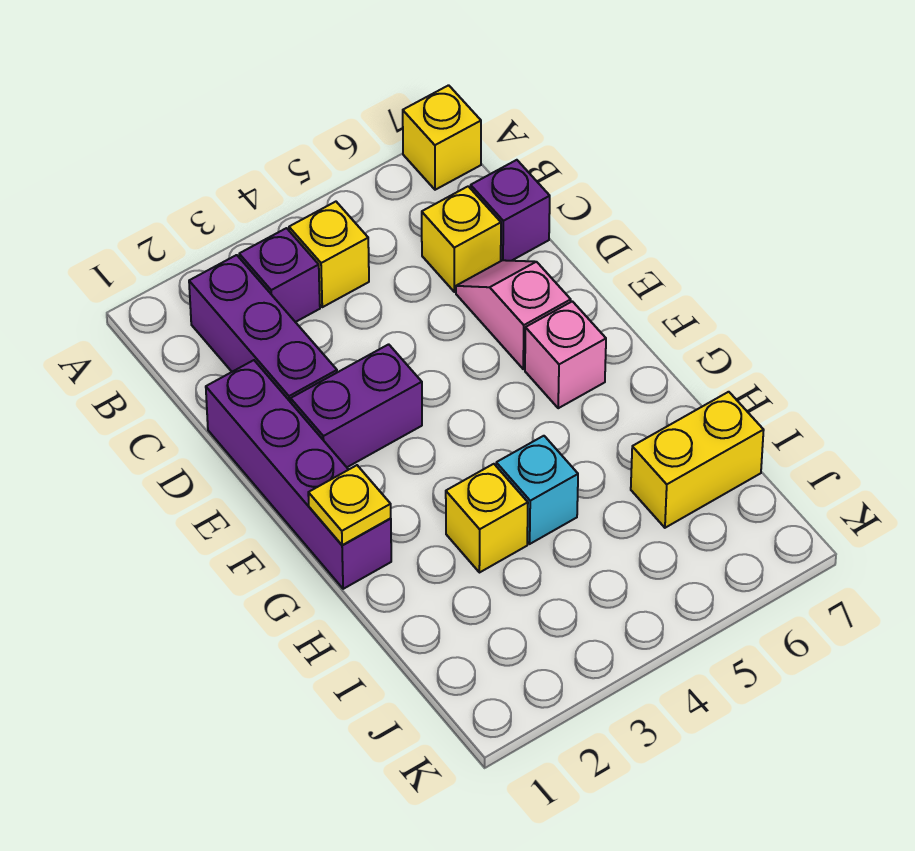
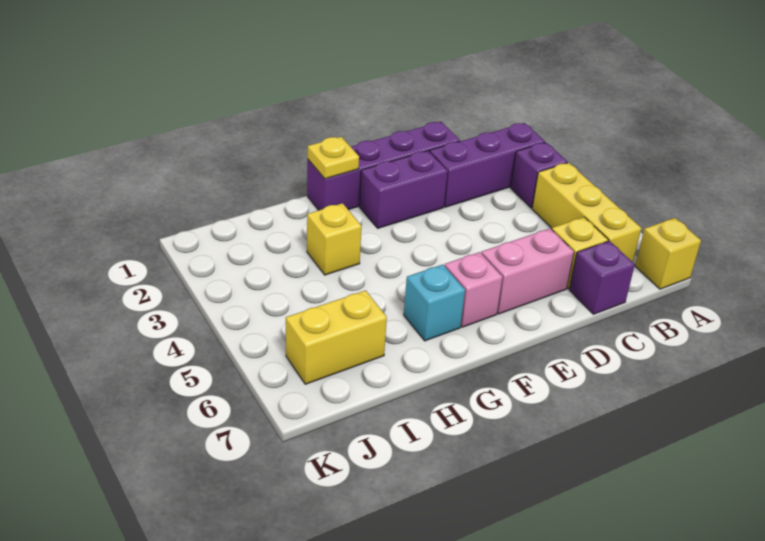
yellow 1x1 brick [289,202,369,307] -> yellow 1x3 brick [532,163,641,262]
pink 1x2 slope [456,260,571,369] -> pink 1x2 brick [481,228,574,314]
purple 1x2 brick [291,344,422,467] -> purple 1x2 brick turned to [360,151,447,228]
cyan 1x1 brick [496,436,578,544] -> cyan 1x1 brick moved to [404,265,465,341]
yellow 1x2 brick [631,392,764,528] -> yellow 1x2 brick turned to [286,290,387,384]

